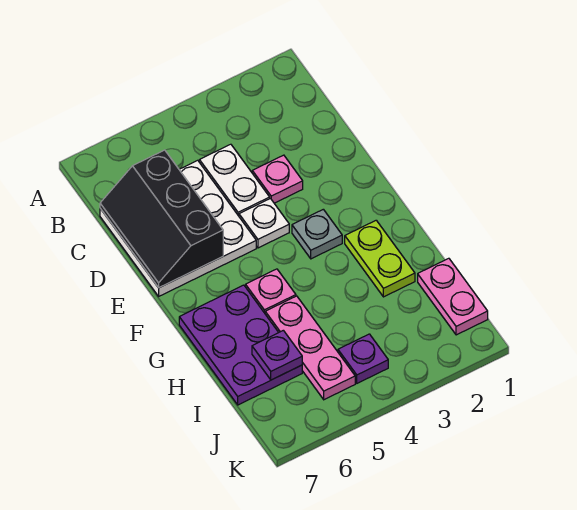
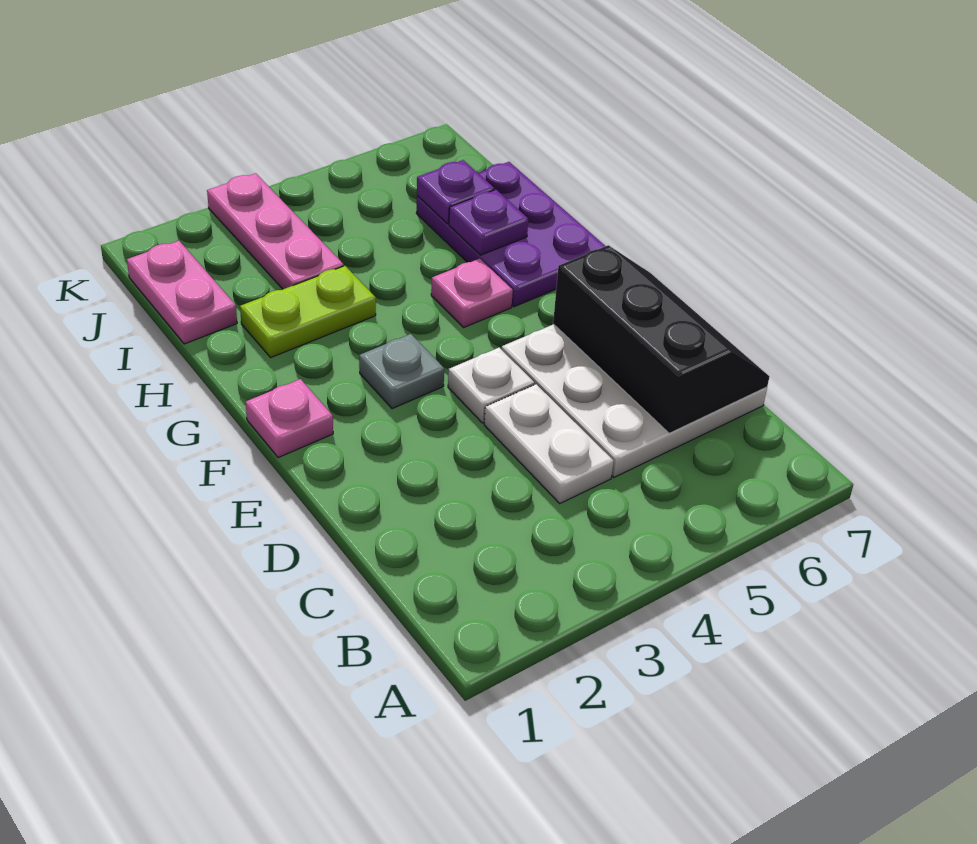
pink 1x1 plate [252,155,303,203] -> pink 1x1 plate moved to [246,379,333,458]
lime 1x2 plate [345,220,415,297] -> lime 1x2 plate turned to [240,266,376,357]
pink 1x3 plate [265,296,355,400] -> pink 1x3 plate moved to [207,173,344,289]
purple 1x1 plate [338,334,388,383] -> purple 1x1 plate moved to [449,190,528,255]

